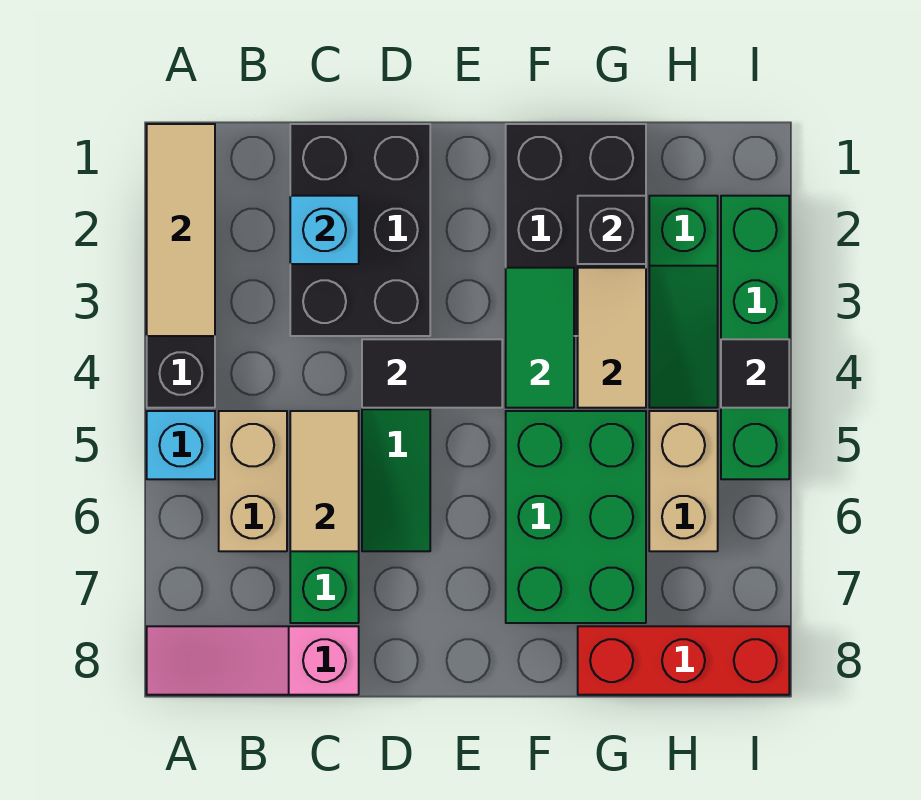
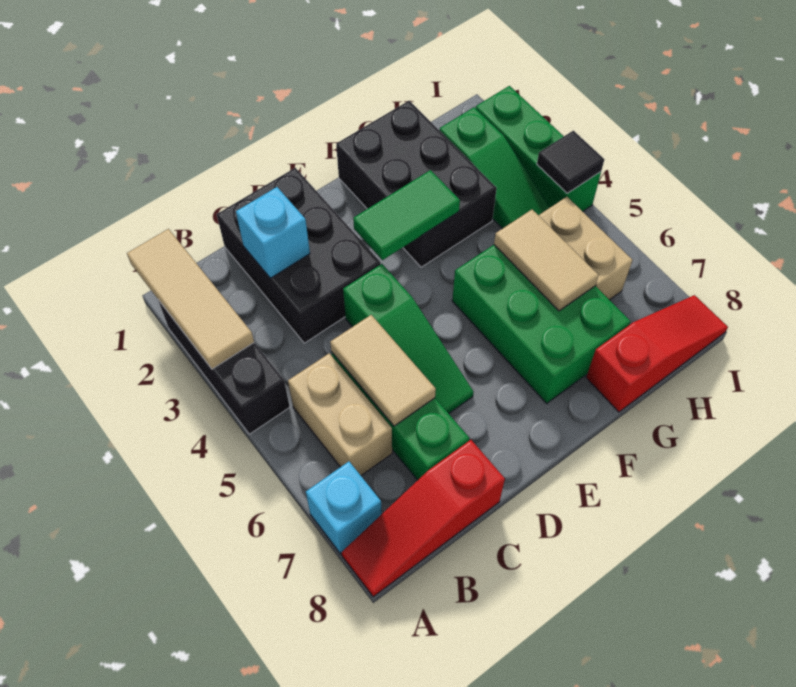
cyan 1x1 brick [147,411,215,479] -> cyan 1x1 brick moved to [306,462,382,554]
pink 1x3 slope [147,626,359,695] -> red 1x3 slope [342,440,505,597]
black 1x2 tile [362,339,502,408] -> none
green 1x2 tile [506,268,574,408] -> green 1x2 tile turned to [353,170,460,260]
black 1x1 brick [578,196,646,264] -> none
tan 1x2 tile [578,268,646,408] -> tan 1x2 tile moved to [494,210,599,311]
red 1x3 brick [578,626,789,695] -> red 1x3 slope [586,295,728,412]
green 1x4 brick [721,196,789,479] -> green 1x3 brick [476,86,601,212]

